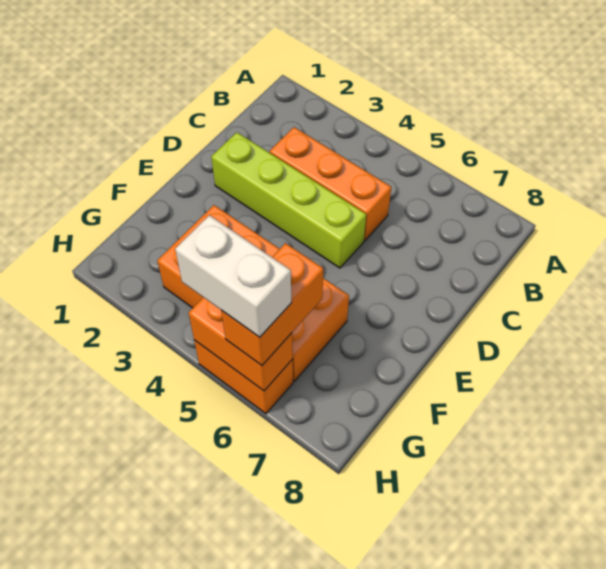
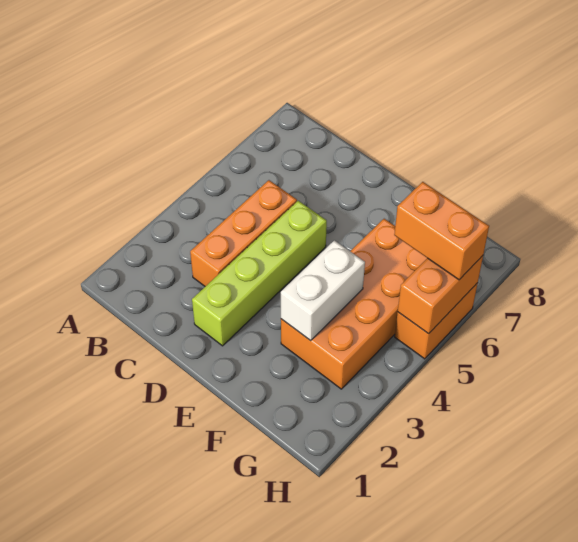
white 1x2 brick [175,215,292,337] -> white 1x2 brick moved to [281,240,365,341]

